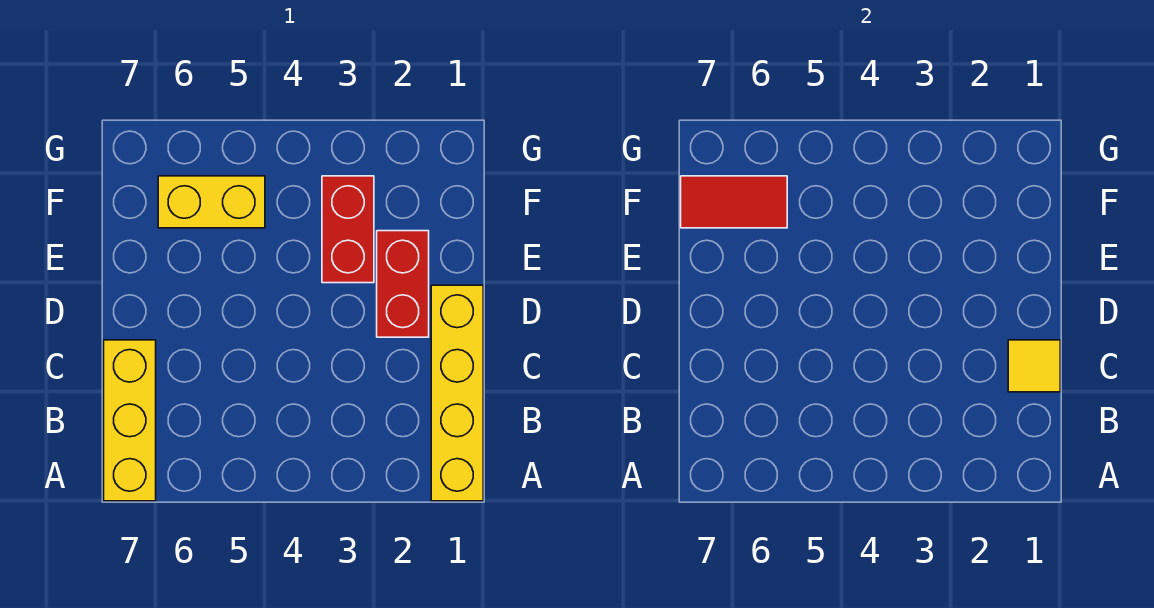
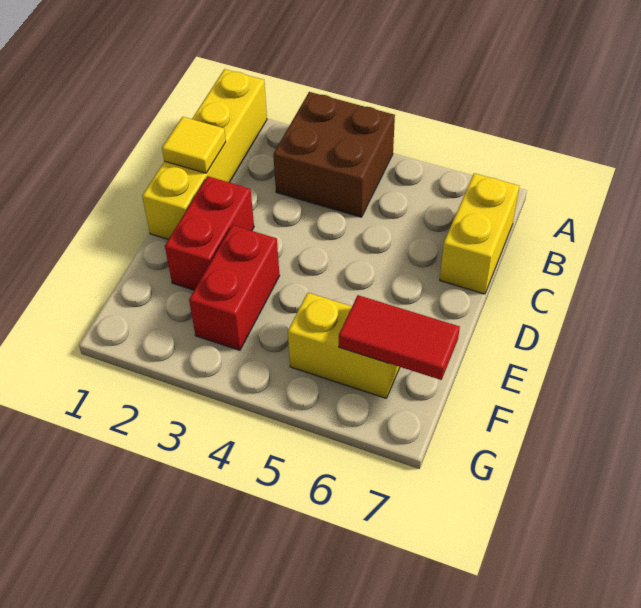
none -> brown 2x2 brick [273,92,395,217]
yellow 1x3 brick [104,340,156,501] -> yellow 1x2 brick [440,173,519,294]

